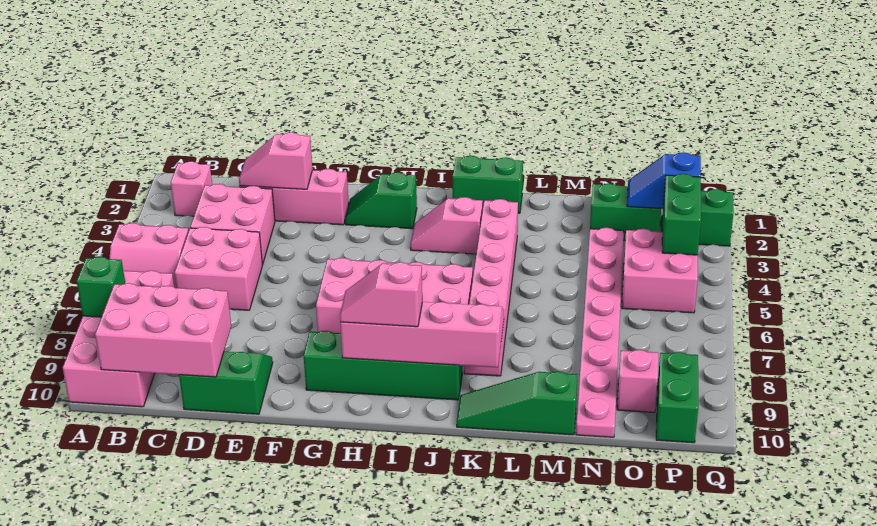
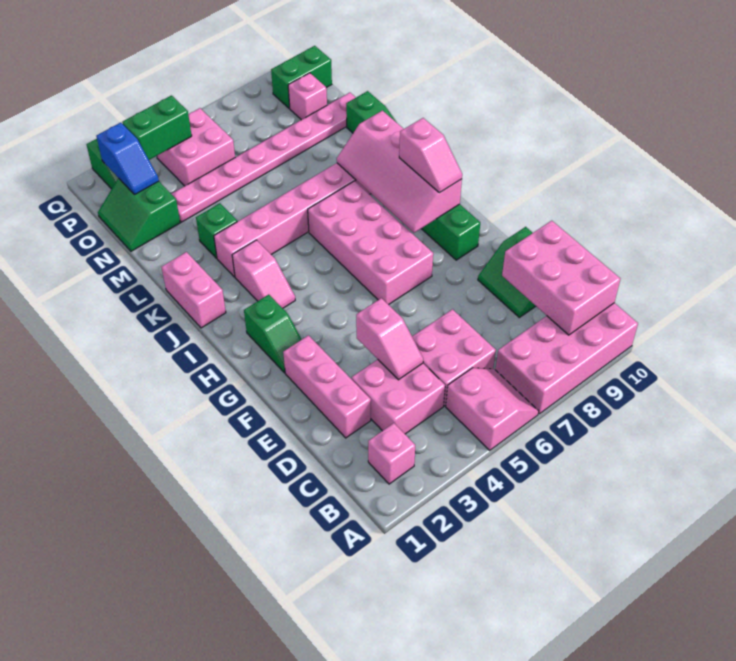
green 1x1 brick [77,257,125,317] -> green 1x1 brick moved to [196,203,237,258]
pink 1x2 slope [239,132,312,189] -> pink 1x2 slope moved to [356,298,423,380]
green 1x2 brick [453,156,523,213] -> pink 1x2 brick [161,252,226,328]

